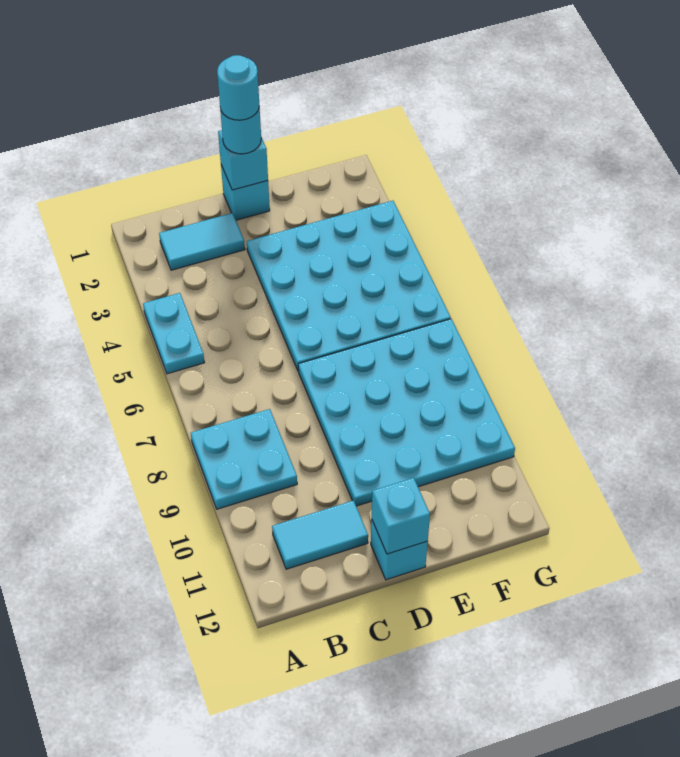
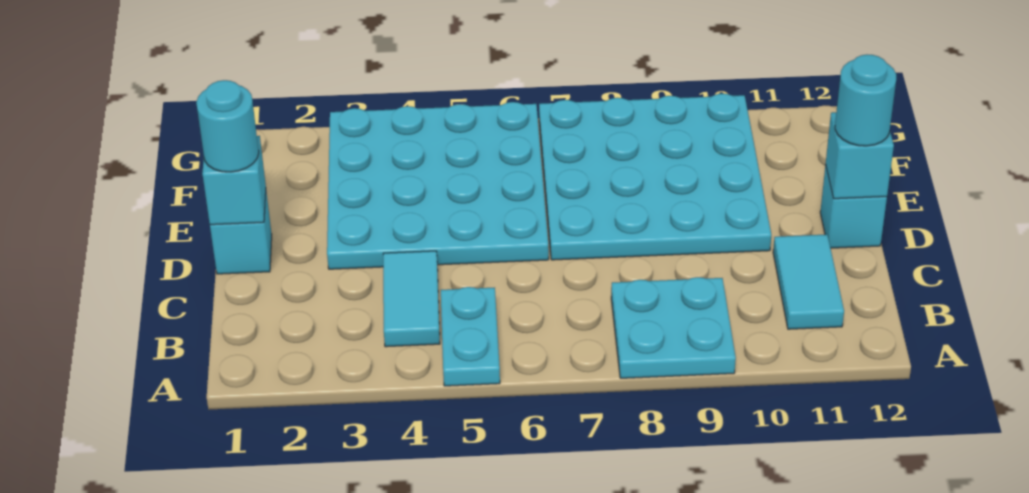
cyan 1x2 plate [143,293,205,374] -> cyan 1x2 plate turned to [441,287,500,386]
cyan 1x2 tile [159,213,245,270] -> cyan 1x2 tile moved to [383,251,440,347]
cyan 1x1 round brick [217,55,259,120] -> cyan 1x1 round brick moved to [835,55,896,146]

